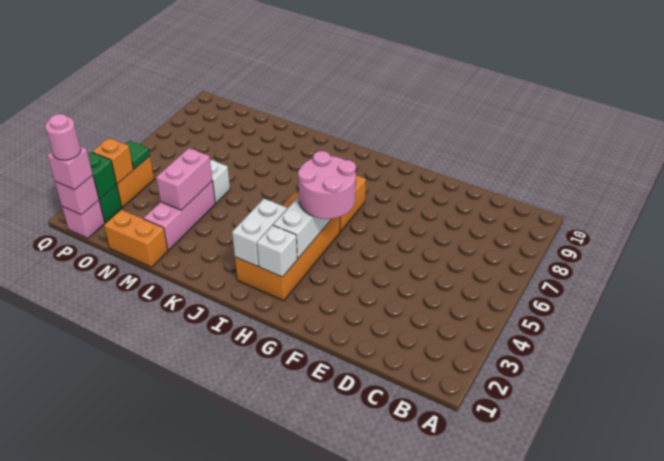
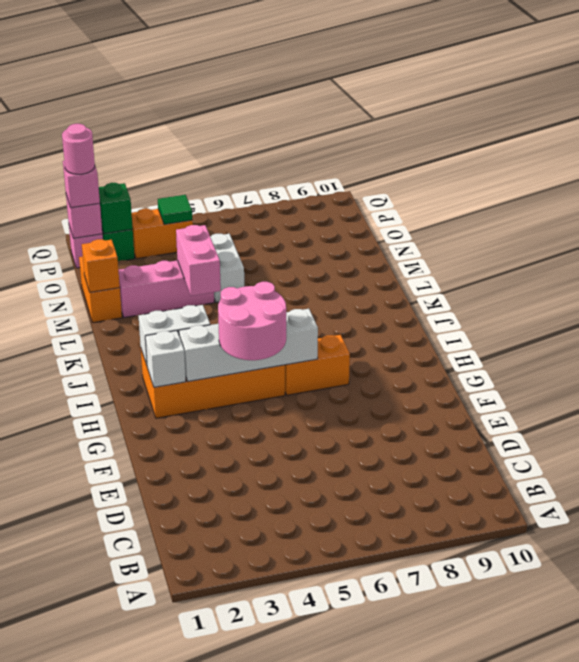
pink 1x2 brick [156,148,212,210] -> pink 1x2 brick turned to [176,225,221,296]
orange 1x1 brick [92,138,134,184] -> orange 1x1 brick moved to [82,239,120,292]

